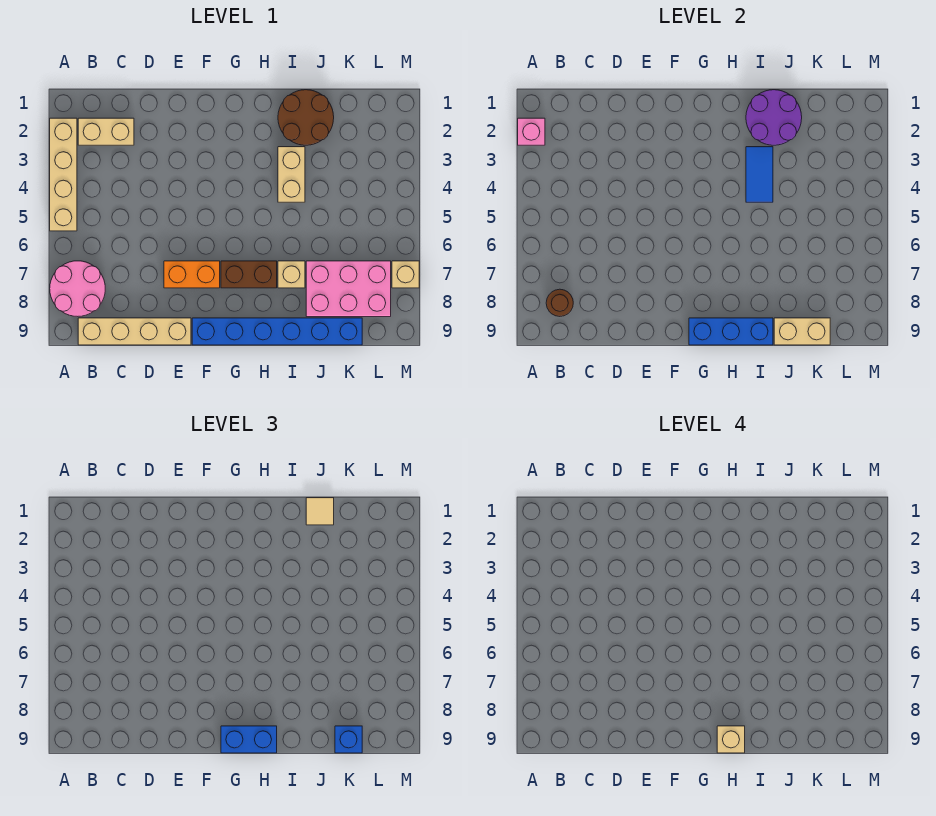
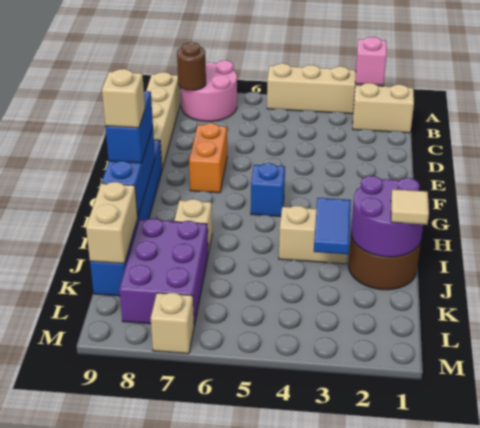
tan 1x2 brick [78,118,134,145] -> tan 1x2 brick turned to [353,83,414,133]
brown 1x2 brick [221,261,277,288] -> none
blue 1x2 tile [746,147,773,202] -> blue 1x2 tile turned to [314,198,351,254]
pink 2x3 brick [306,261,391,317] -> purple 2x3 brick [119,218,208,326]
blue 1x1 brick [335,726,362,753] -> blue 1x1 brick moved to [251,163,285,216]

